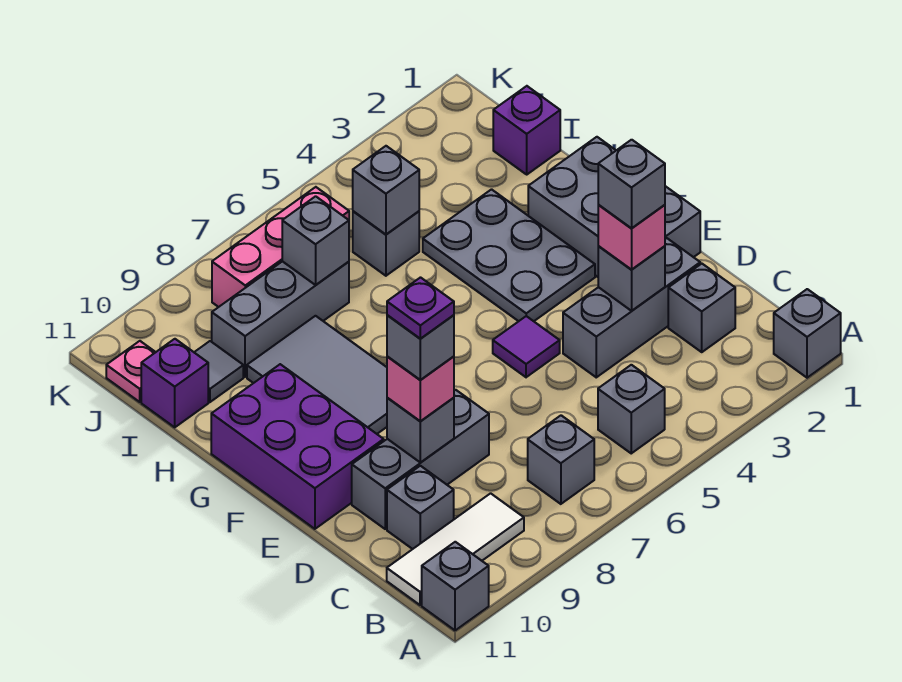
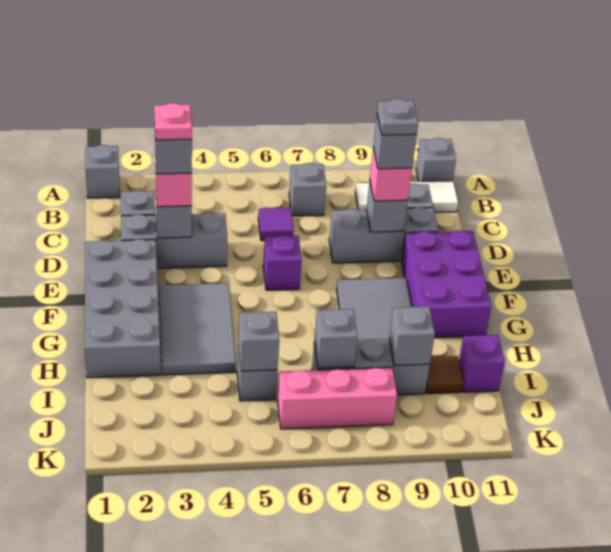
grey 1x1 brick [598,365,665,453] -> grey 1x1 brick moved to [389,307,435,366]
purple 1x1 plate [387,278,454,339] -> grey 1x1 plate [377,99,418,135]
grey 2x3 brick [528,137,700,277] -> grey 2x4 brick [85,239,161,378]
purple 1x1 tile [493,316,560,377] -> purple 1x1 tile moved to [258,208,294,241]
grey 2x3 plate [423,189,595,321] -> grey 2x3 tile [159,283,236,375]
purple 1x1 brick [493,86,560,174] -> purple 1x1 brick moved to [263,235,302,290]
grey 1x1 tile [194,341,243,402] -> brown 1x1 tile [426,356,464,394]
pink 1x1 plate [106,341,156,402] -> pink 1x1 plate moved to [154,103,192,140]

